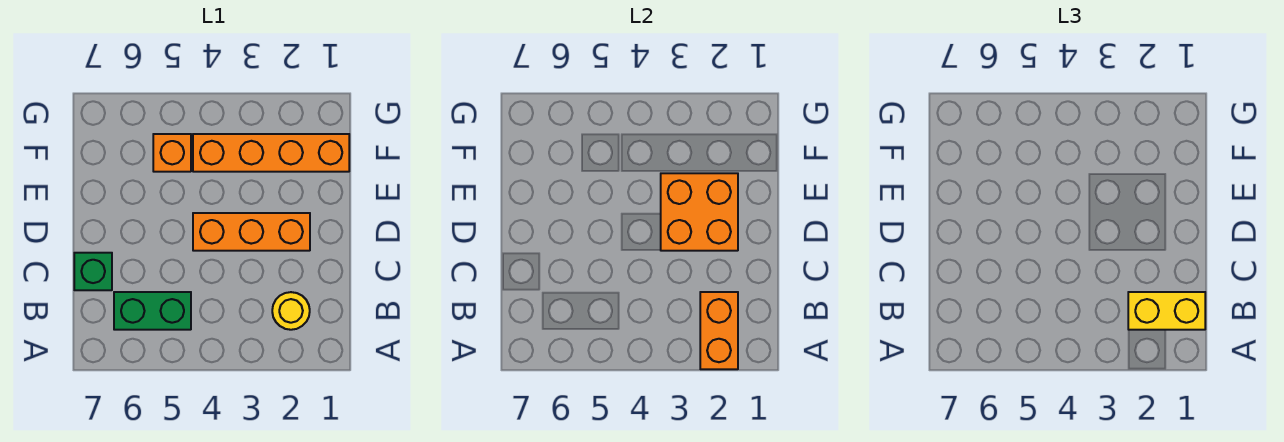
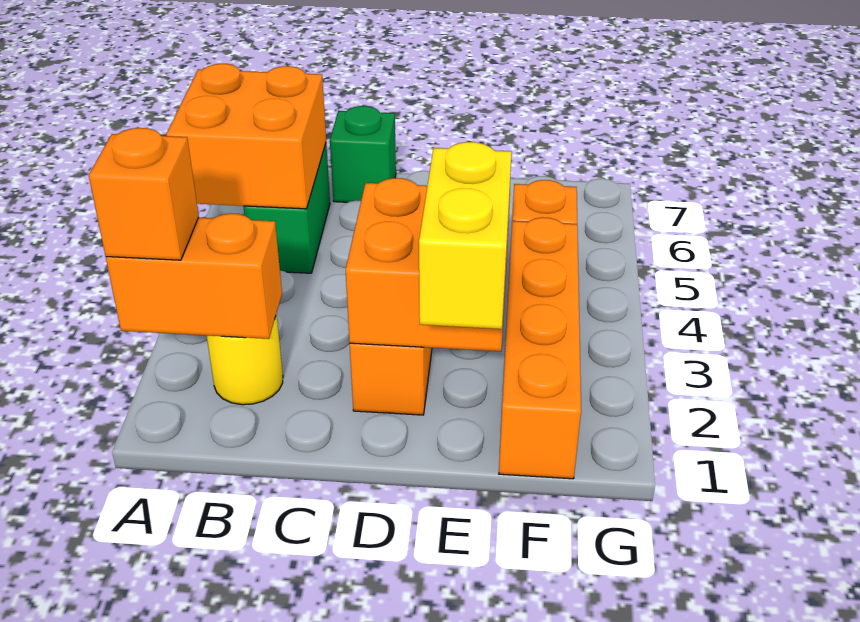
none -> orange 1x1 brick [89,128,199,260]
none -> orange 2x2 brick [167,64,326,209]
yellow 1x2 brick [1128,292,1205,330] -> yellow 1x2 brick moved to [419,142,512,329]

